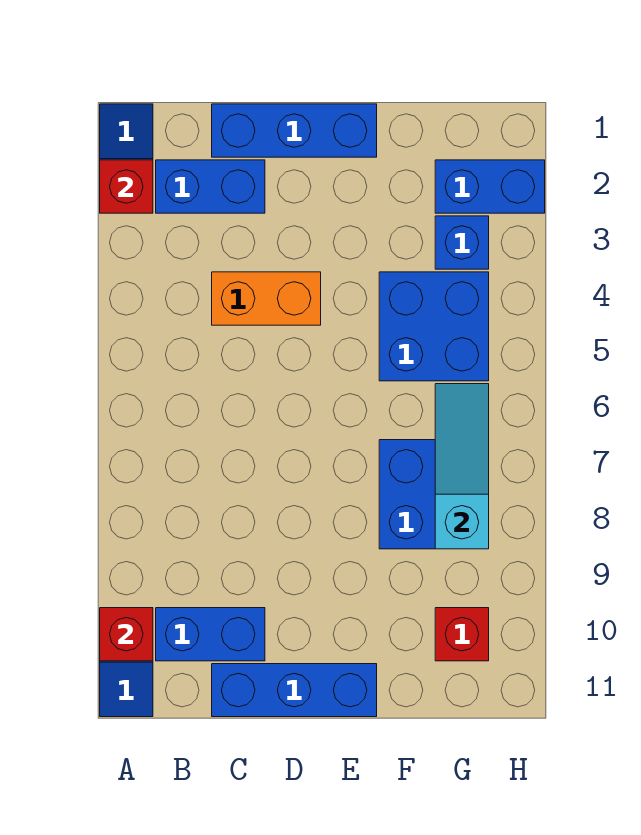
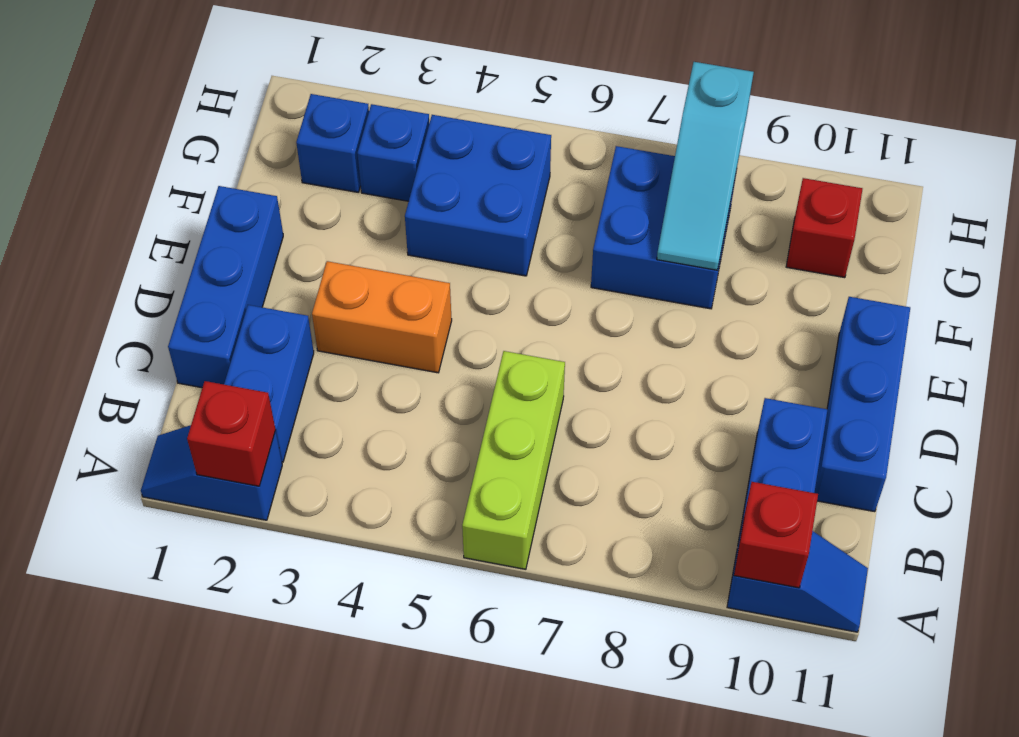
none -> lime 1x3 brick [462,351,565,569]
orange 1x2 brick [212,272,321,325] -> orange 1x2 brick turned to [312,261,452,373]
blue 1x2 brick [435,160,545,213] -> blue 1x1 brick [296,94,369,192]
cyan 1x3 slope [435,384,489,549] -> cyan 1x3 slope turned to [657,62,754,270]

